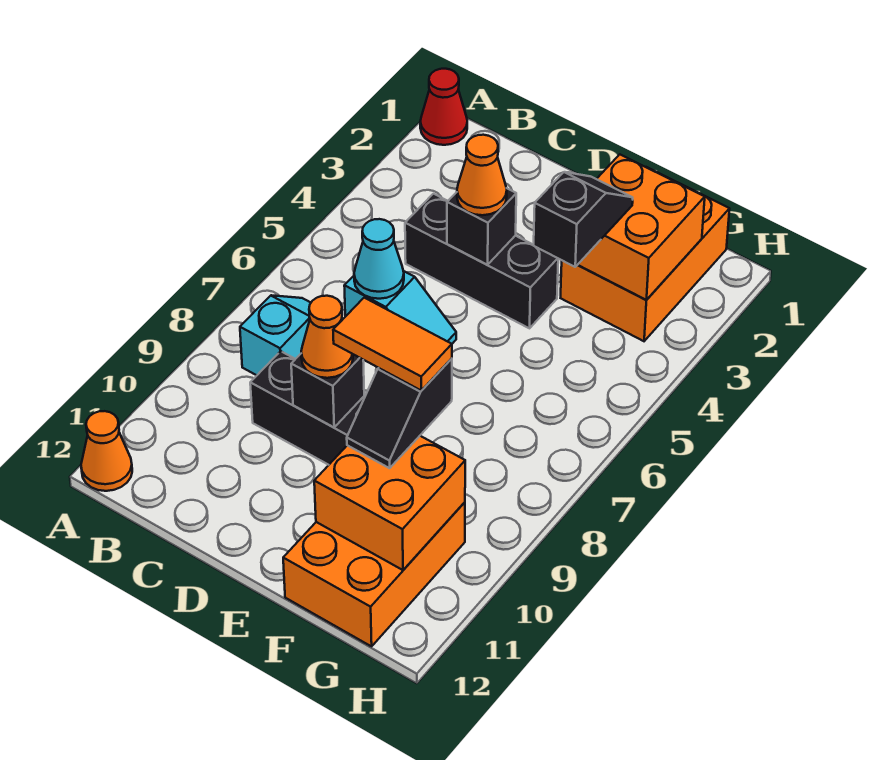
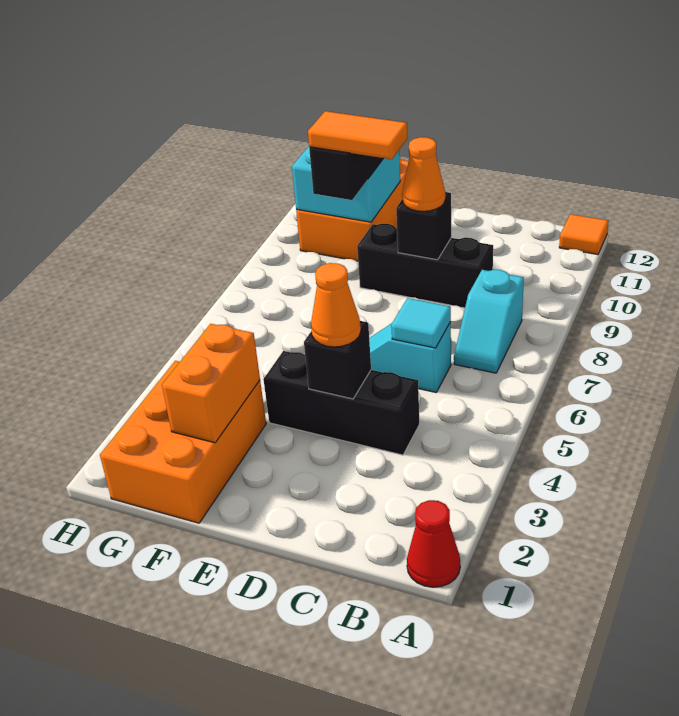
orange 1x1 cone [81,411,132,491] -> orange 1x1 tile [559,214,609,255]
cyan 1x1 cone [354,219,404,299] -> cyan 1x1 tile [391,298,451,348]
orange 2x2 brick [578,154,705,300] -> orange 1x2 brick [162,324,260,443]
black 1x2 slope [534,172,633,267] -> none
orange 2x2 brick [314,436,465,570] -> cyan 2x2 brick [292,146,400,222]

